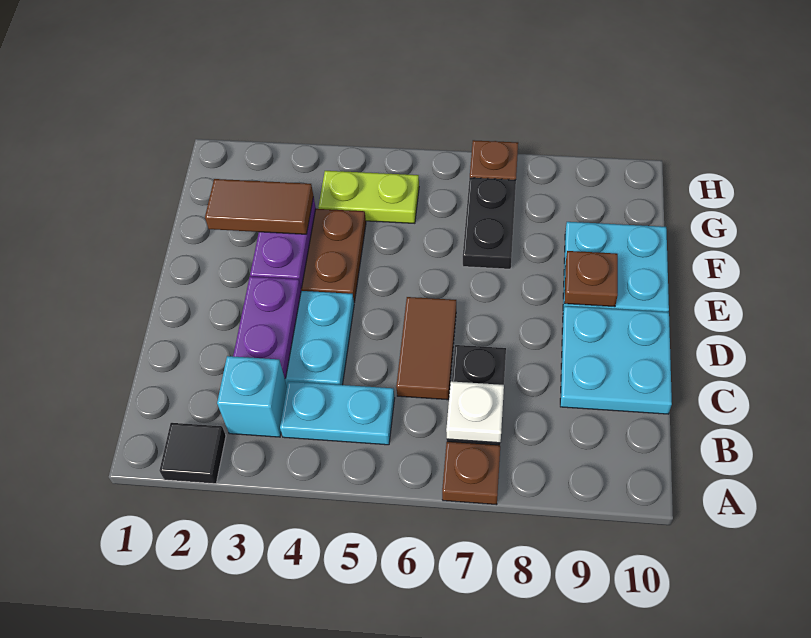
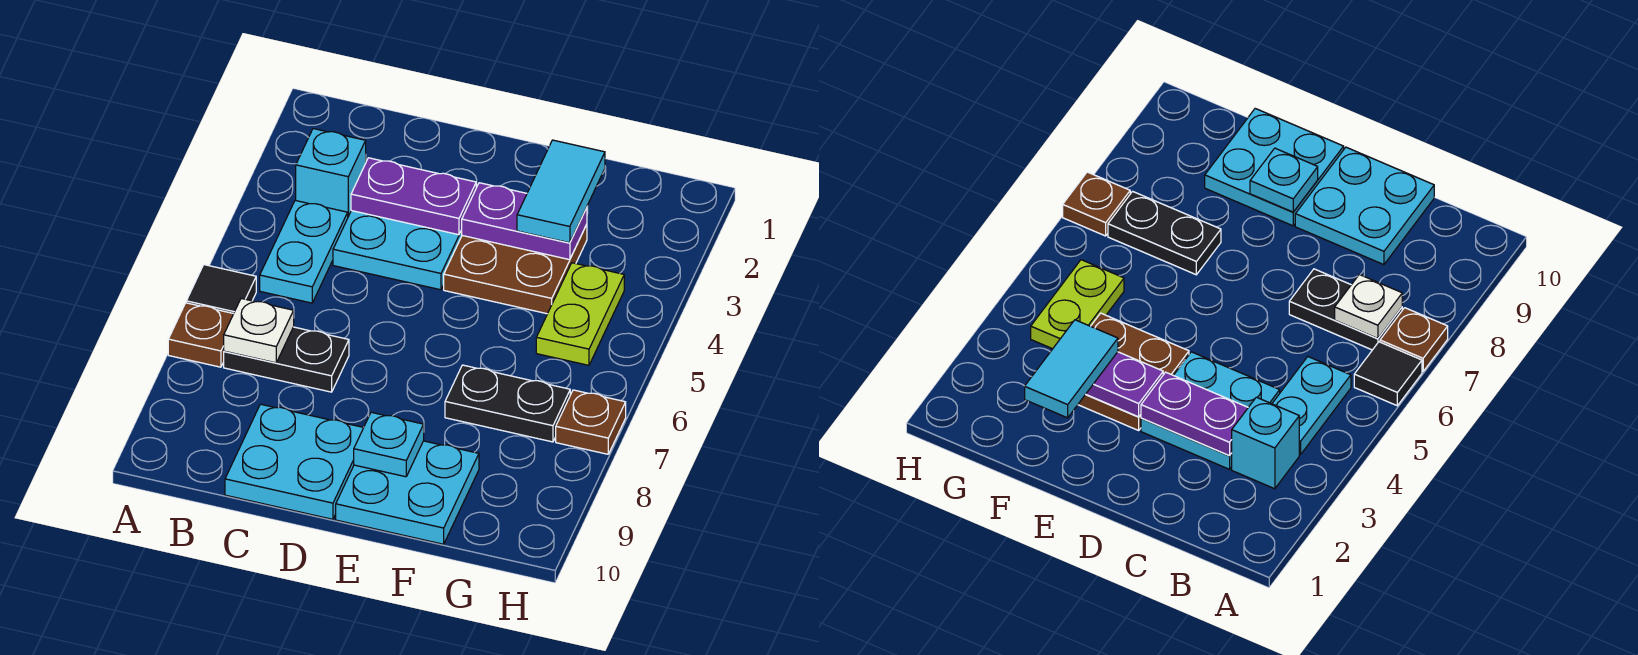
black 1x1 tile [159,423,226,484] -> black 1x1 tile moved to [186,265,256,314]
brown 1x2 tile [396,297,456,400] -> none
brown 1x1 plate [564,251,618,307] -> cyan 1x1 plate [354,412,424,477]
brown 1x2 tile [205,179,313,234] -> cyan 1x2 tile [517,140,605,243]

